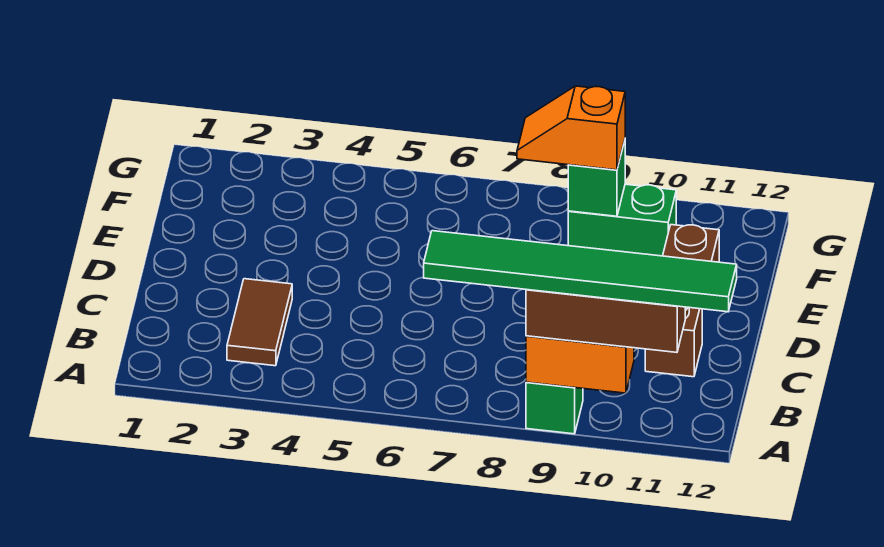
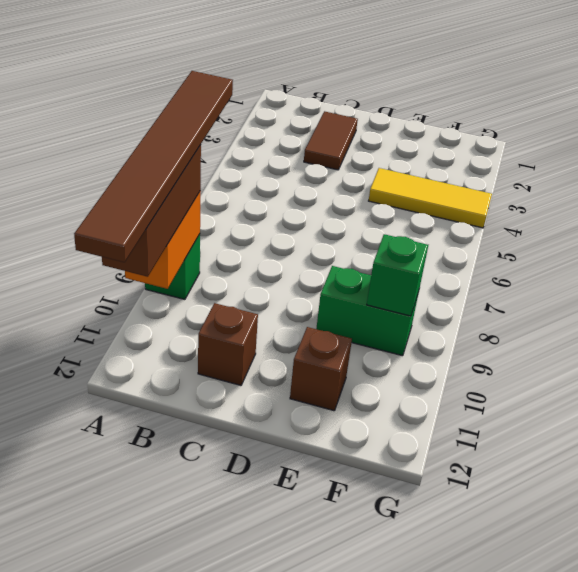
green 1x6 tile [424,231,737,312] -> brown 1x6 tile [74,71,233,262]
brown 1x2 tile [227,279,292,366] -> brown 1x2 tile turned to [304,111,358,170]
none -> yellow 1x3 tile [369,168,492,228]
orange 1x2 slope [517,86,625,170] -> none
green 1x2 brick [568,184,676,256] -> green 1x2 brick turned to [316,266,419,356]

